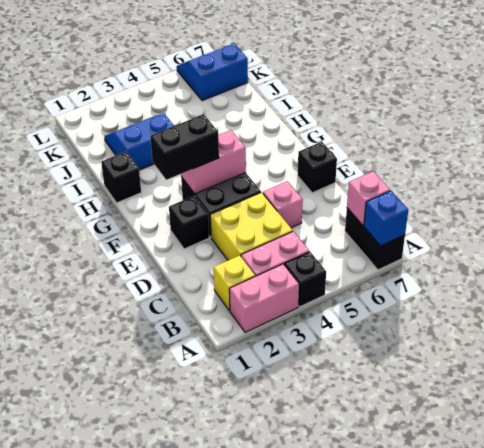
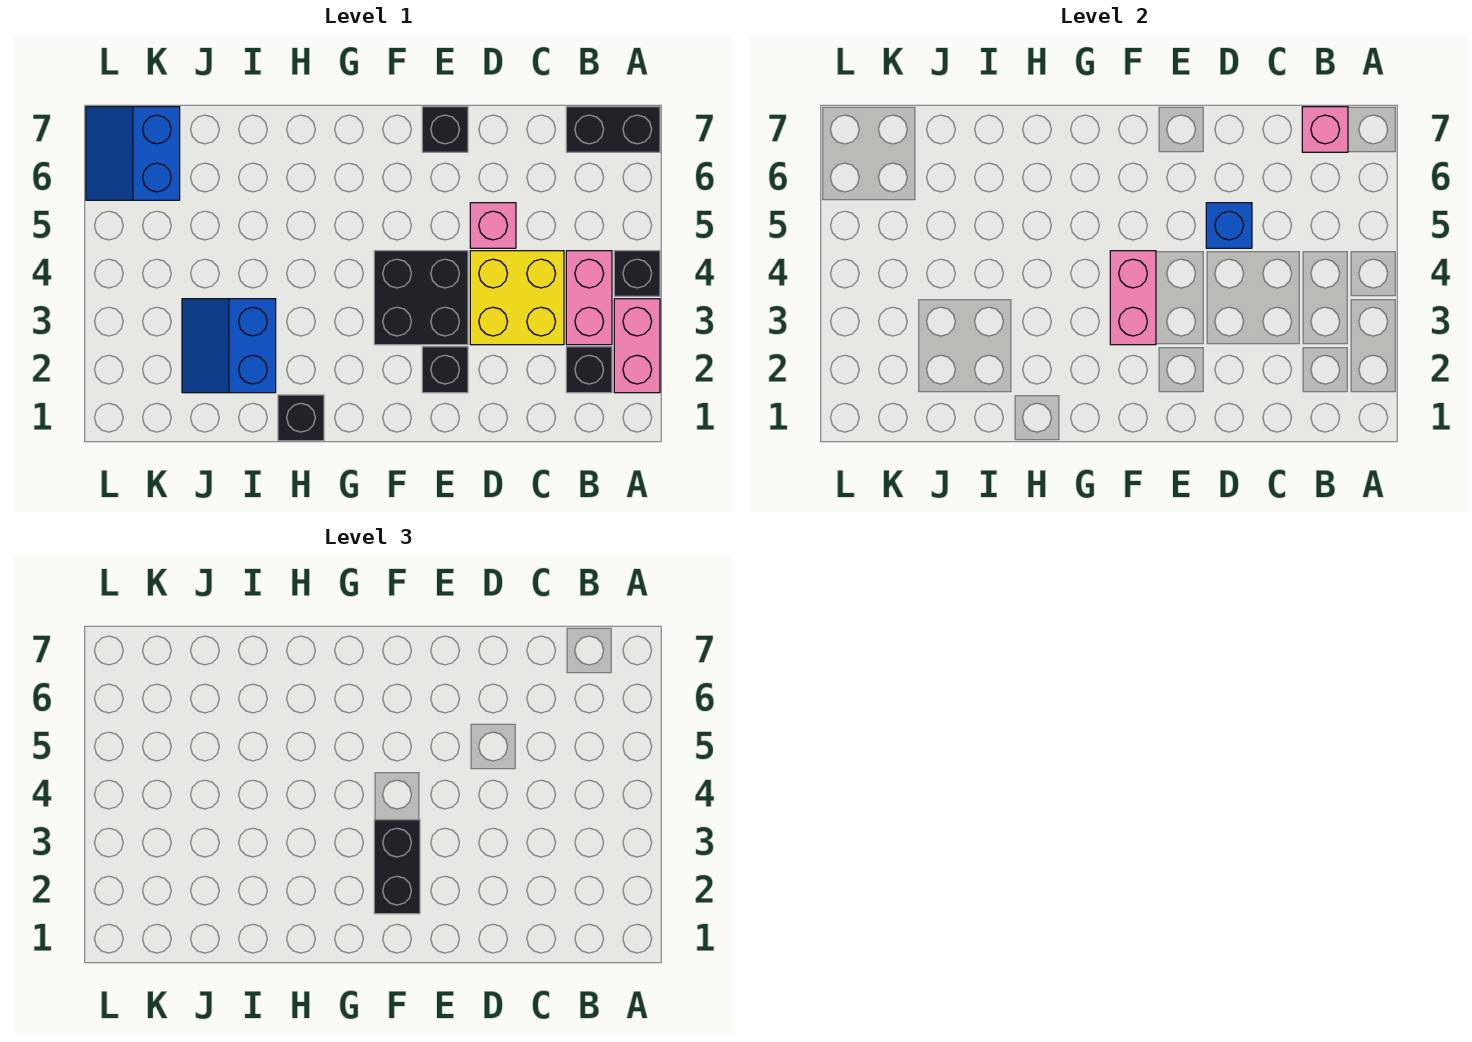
blue 1x1 brick [364,191,408,246] -> blue 1x1 brick moved to [1206,203,1252,248]
yellow 1x1 brick [214,255,255,311] -> black 1x1 brick [566,347,612,393]

